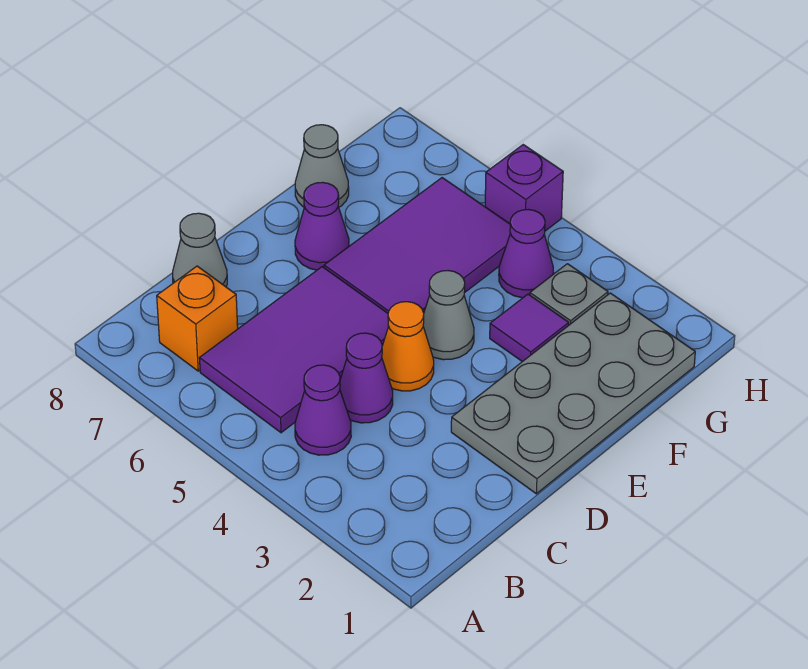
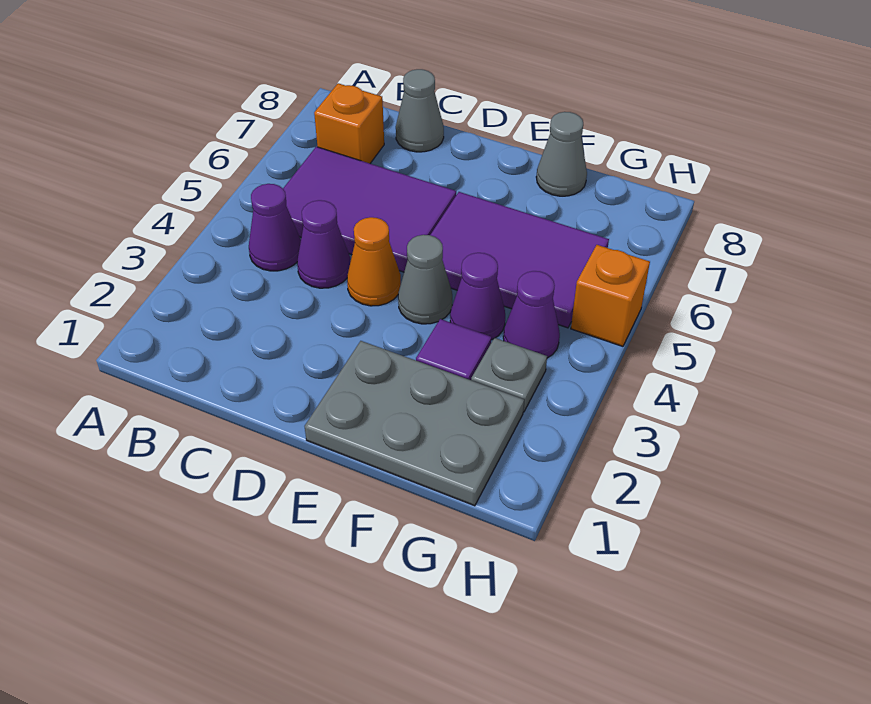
grey 2x4 plate [451,293,695,494] -> grey 2x3 plate [305,341,524,506]
purple 1x1 cone [295,182,349,270] -> purple 1x1 cone moved to [450,253,505,339]
purple 1x1 brick [485,145,563,231] -> orange 1x1 brick [571,245,650,346]

